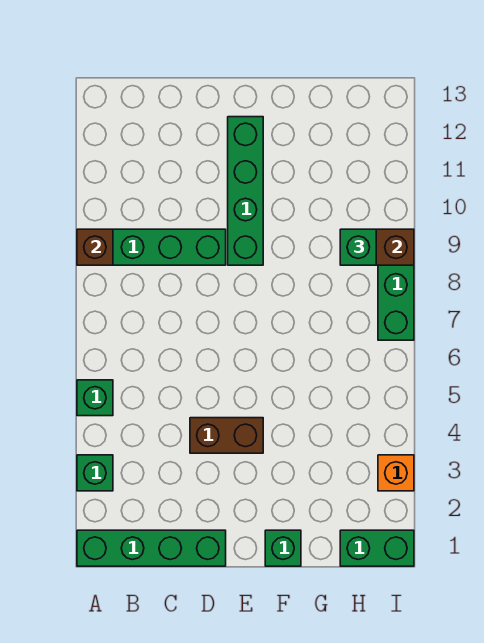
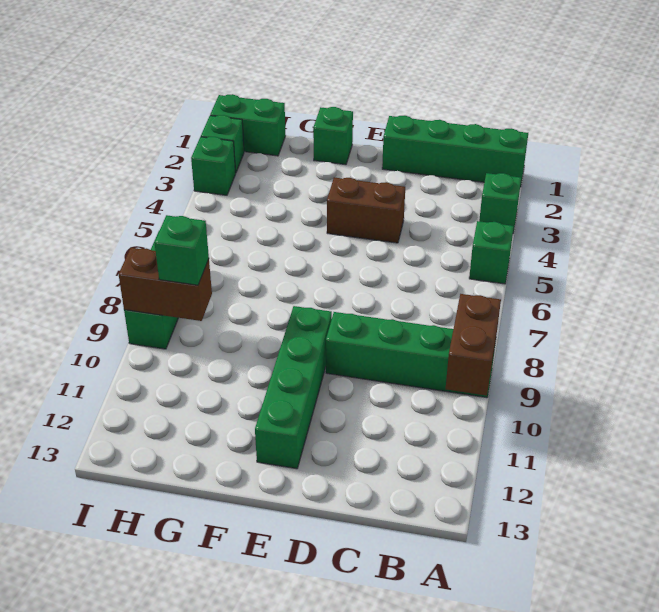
brown 1x1 brick [77,229,113,265] -> brown 1x2 brick [446,294,501,395]
none -> green 1x1 brick [201,115,244,173]
orange 1x1 brick [378,455,414,491] -> green 1x1 brick [191,137,236,195]

